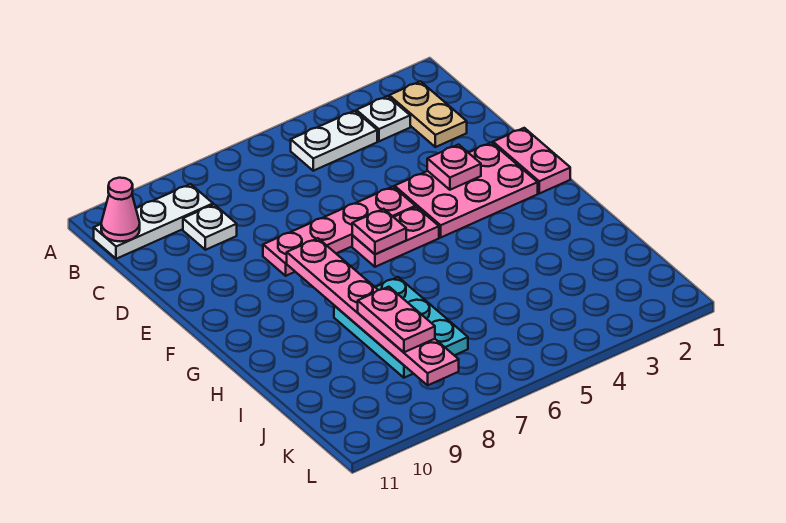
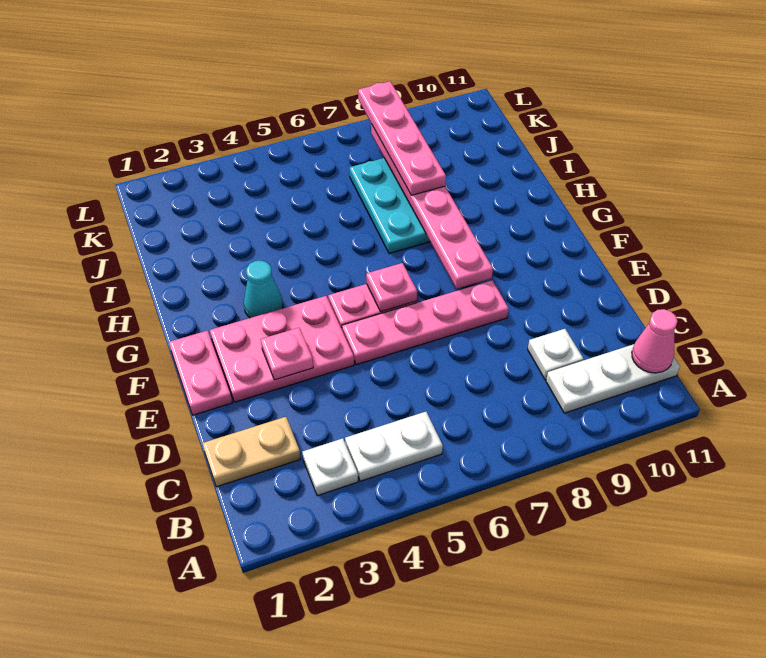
tan 1x2 plate [389,81,467,147] -> tan 1x2 plate turned to [202,417,301,487]
none -> cyan 1x1 cone [244,260,283,318]
pink 1x2 plate [358,287,435,352] -> pink 1x4 plate [358,81,446,195]

